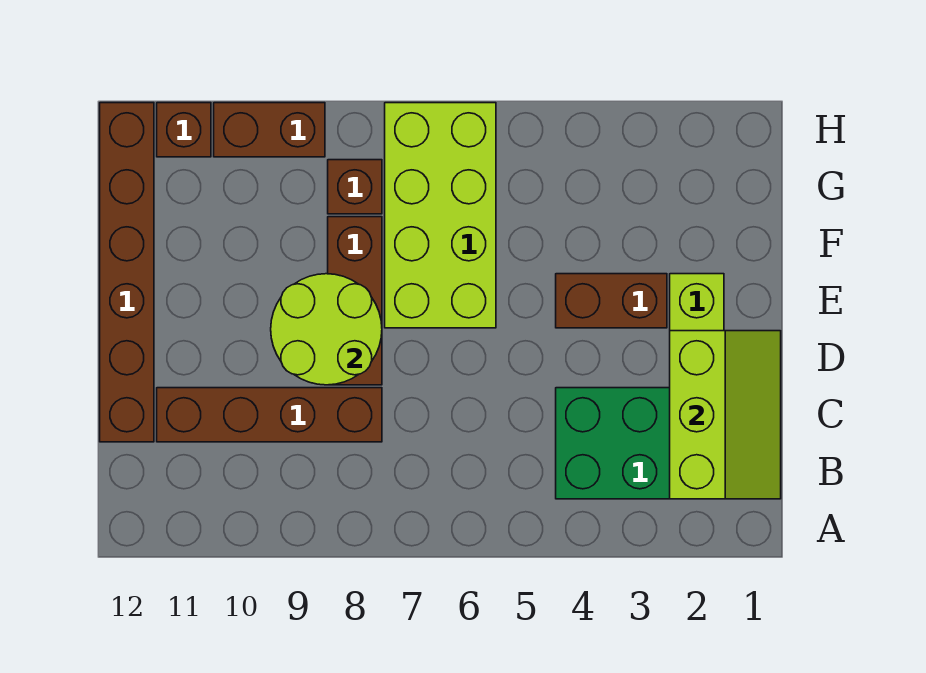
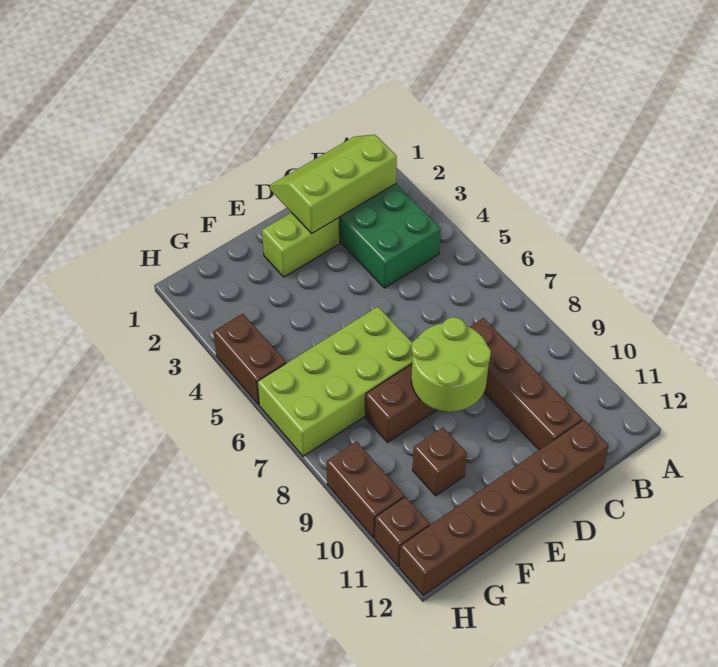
brown 1x2 brick [556,274,667,328] -> brown 1x2 brick moved to [214,314,286,405]
brown 1x1 brick [328,160,382,214] -> brown 1x1 brick moved to [413,428,467,496]

